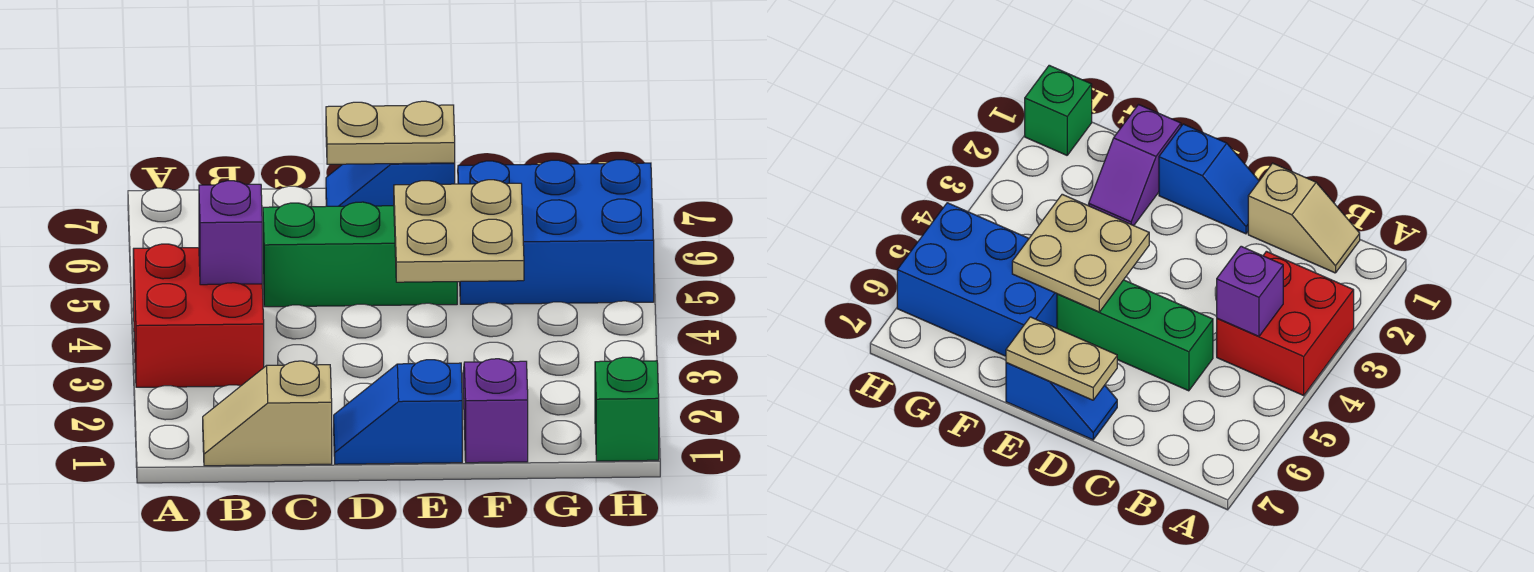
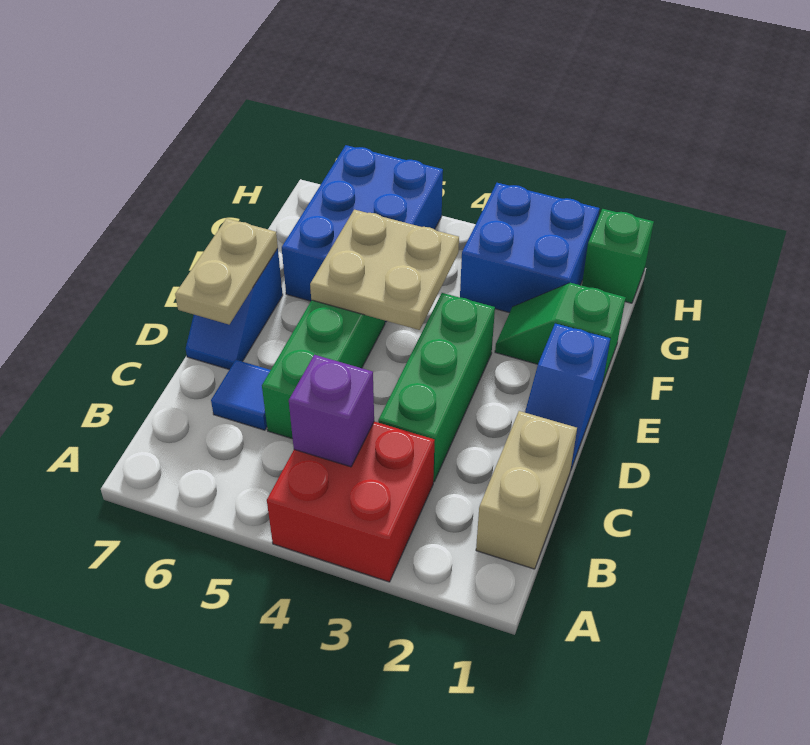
tan 1x2 slope [203,361,332,466] -> tan 1x2 brick [476,411,577,569]
none -> green 1x3 brick [378,293,495,482]
none -> blue 1x1 tile [211,360,270,430]
purple 1x2 slope [463,359,528,463] -> green 1x2 slope [495,283,626,381]
none -> blue 2x2 brick [460,183,600,313]

